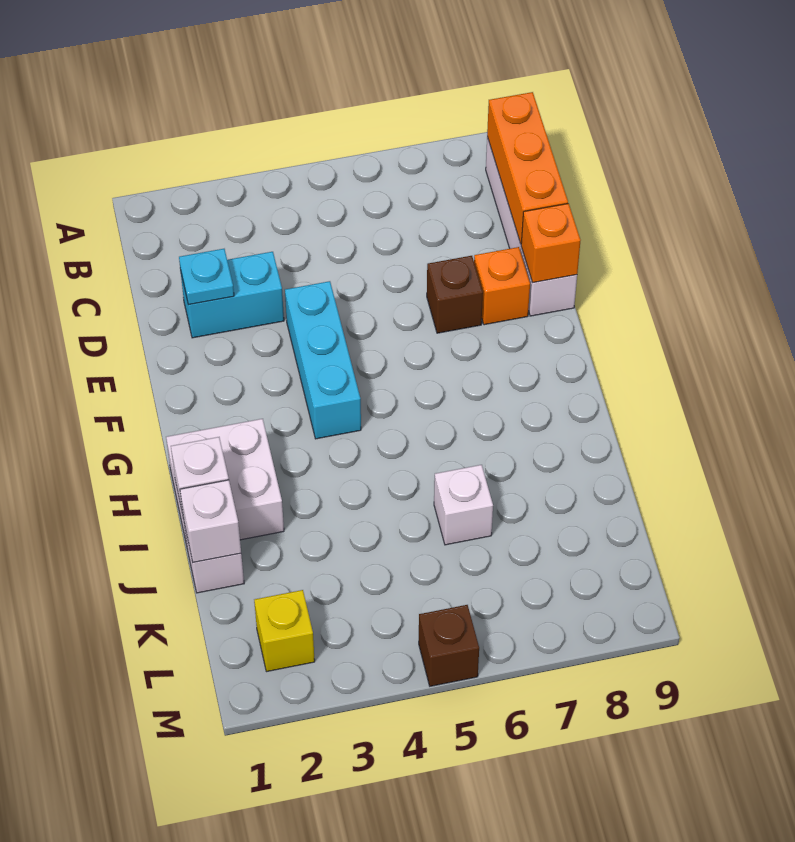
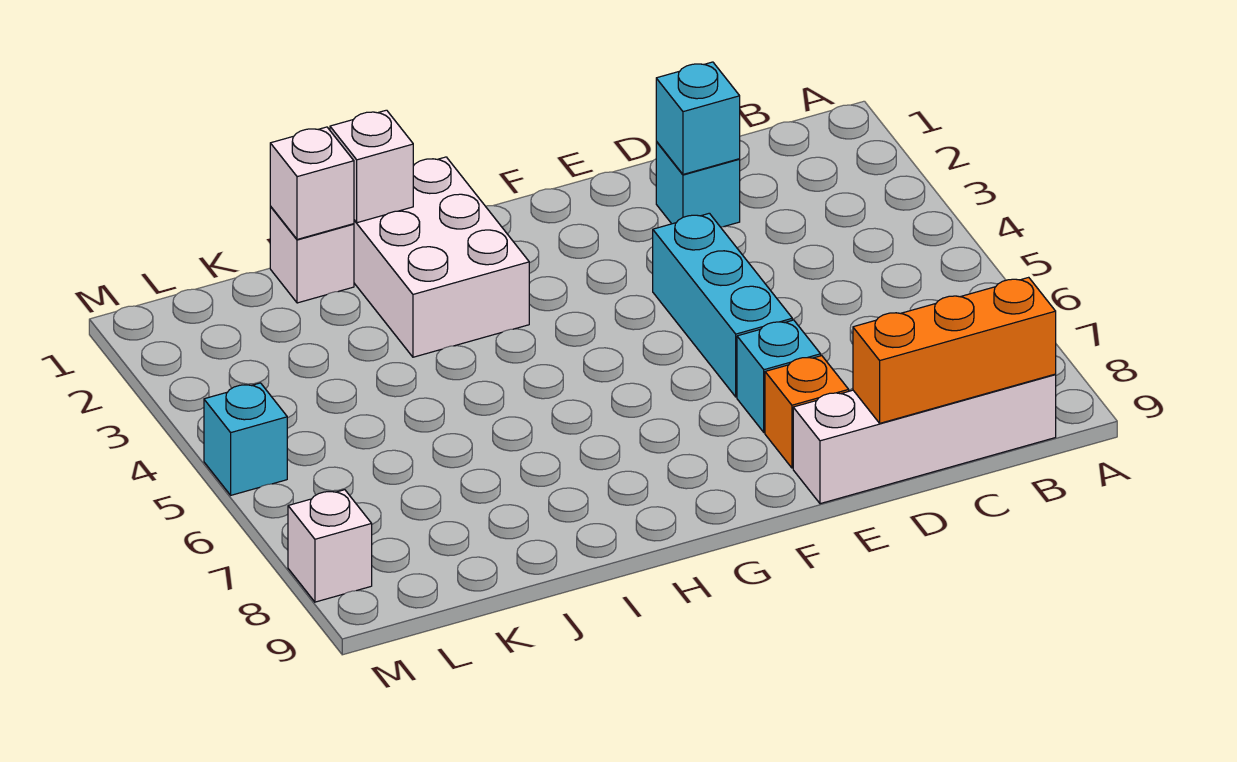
cyan 1x2 brick [180,252,284,338] -> cyan 1x1 brick [656,142,740,227]
cyan 1x1 plate [179,249,234,305] -> cyan 1x1 brick [656,62,740,174]
cyan 1x3 brick [285,281,361,439] -> cyan 1x3 brick turned to [653,213,792,397]
brown 1x1 brick [427,256,483,333] -> cyan 1x1 brick [737,320,821,432]
orange 1x1 brick [521,203,581,283] -> none
white 2x2 brick [166,419,284,550] -> white 2x3 brick [354,157,529,357]
white 1x1 brick [434,465,493,545] -> white 1x1 brick moved to [288,490,372,602]
yellow 1x1 brick [254,590,315,672] -> none
brown 1x1 brick [419,605,479,686] -> cyan 1x1 brick [204,383,287,495]

